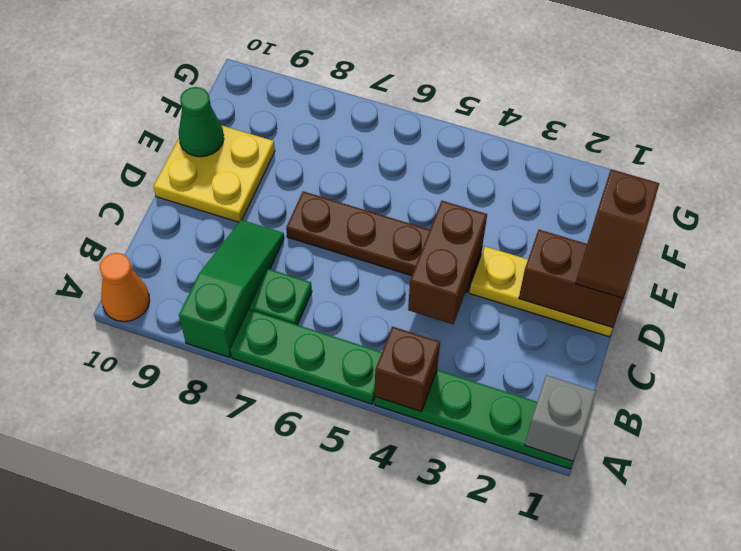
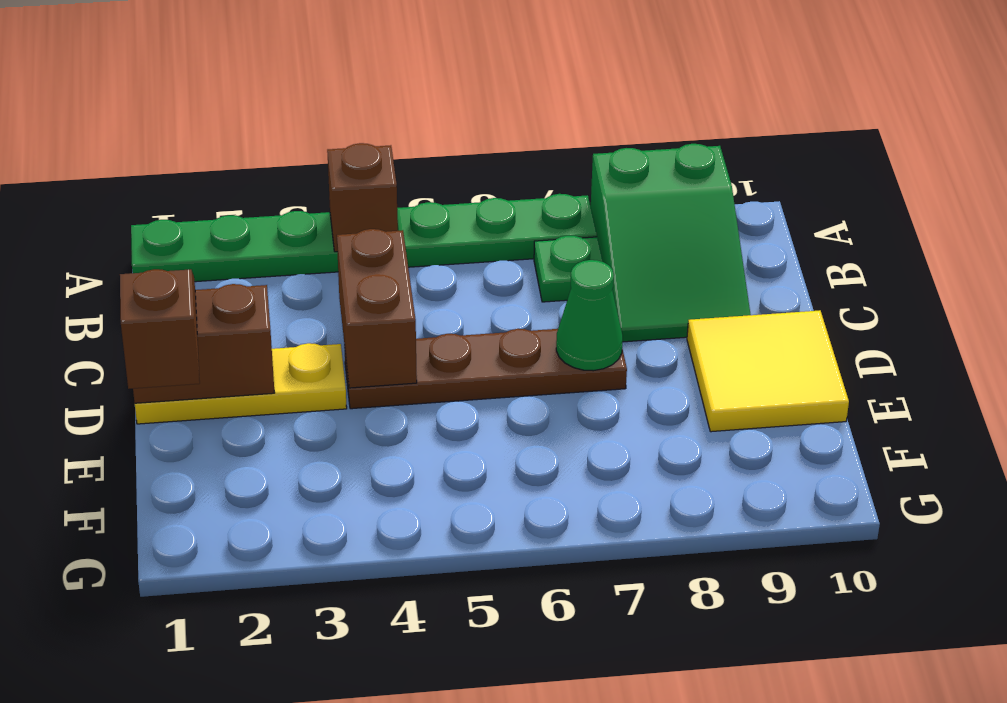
grey 1x1 brick [525,375,596,461] -> none
green 1x3 slope [179,220,284,358] -> green 2x3 slope [591,144,751,342]
orange 1x1 cone [100,253,150,322] -> none
yellow 2x2 plate [154,125,275,222] -> yellow 2x2 tile [687,310,849,432]
green 1x1 cone [179,87,224,157] -> green 1x1 cone moved to [556,260,623,371]

